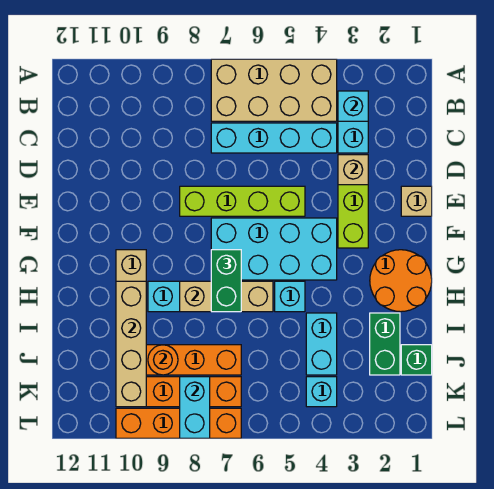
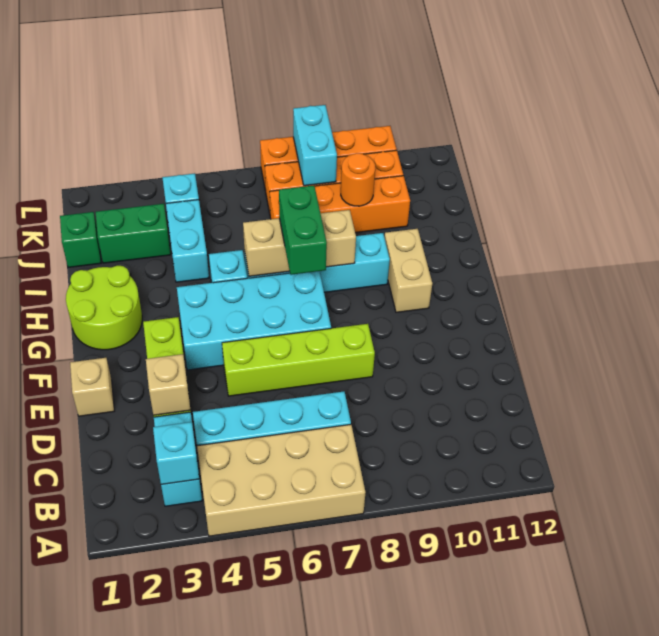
orange 2x2 round brick [370,250,432,312] -> lime 2x2 round brick [66,266,142,350]
tan 1x4 brick [116,281,146,407] -> none
green 1x2 brick [370,313,400,375] -> green 1x2 brick turned to [96,204,171,263]

